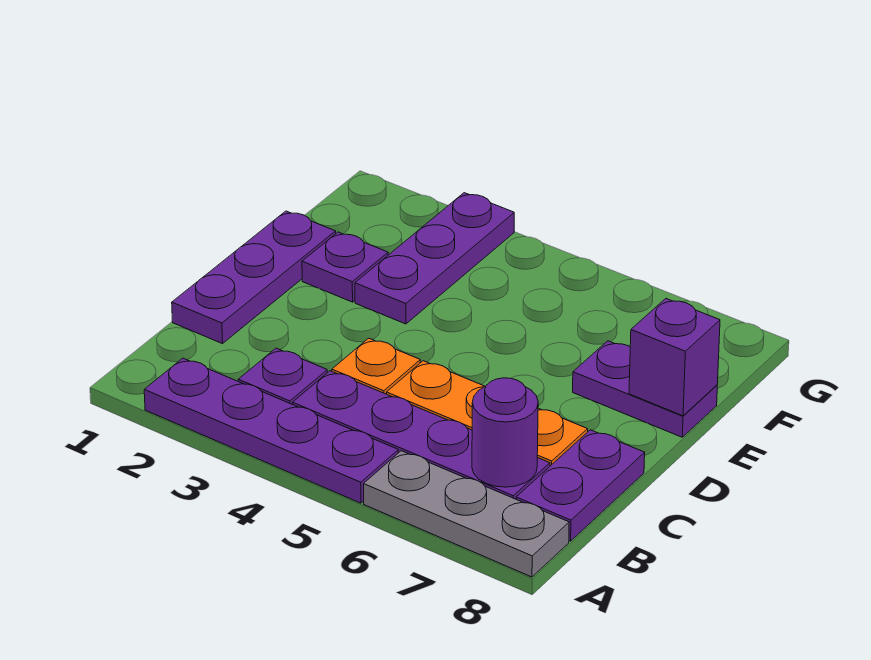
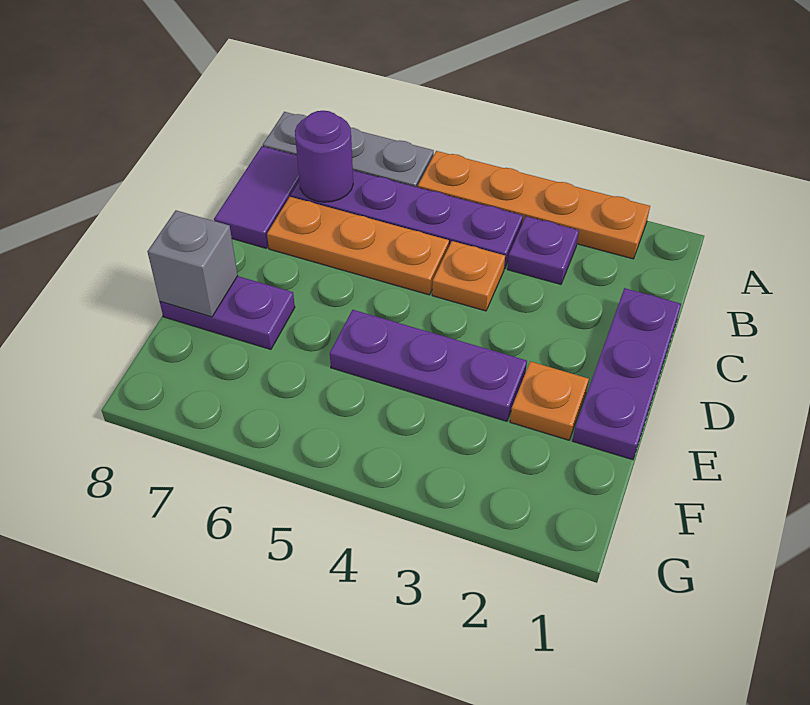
purple 1x4 plate [144,358,398,503] -> orange 1x4 plate [418,151,650,259]
purple 1x2 plate [516,430,645,541] -> purple 1x2 tile [214,146,299,248]
purple 1x1 plate [302,232,388,302] -> orange 1x1 plate [510,361,589,440]
purple 1x3 plate [355,193,514,324] -> purple 1x3 plate turned to [330,310,527,421]
purple 1x1 brick [629,299,720,416] -> grey 1x1 brick [147,210,238,317]

